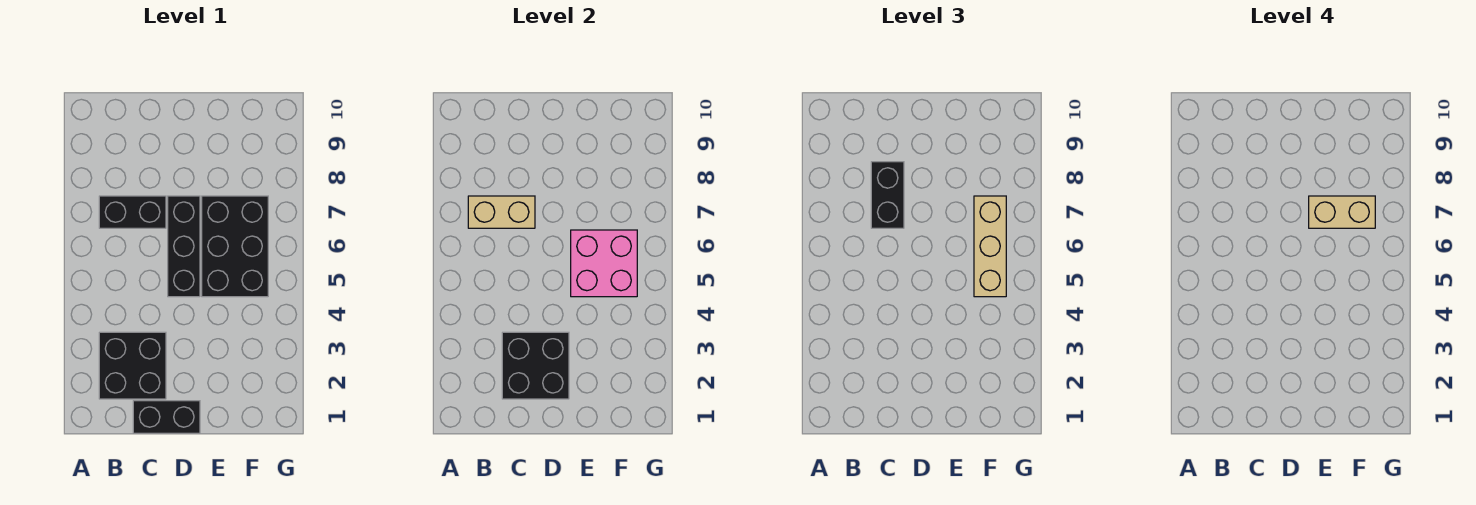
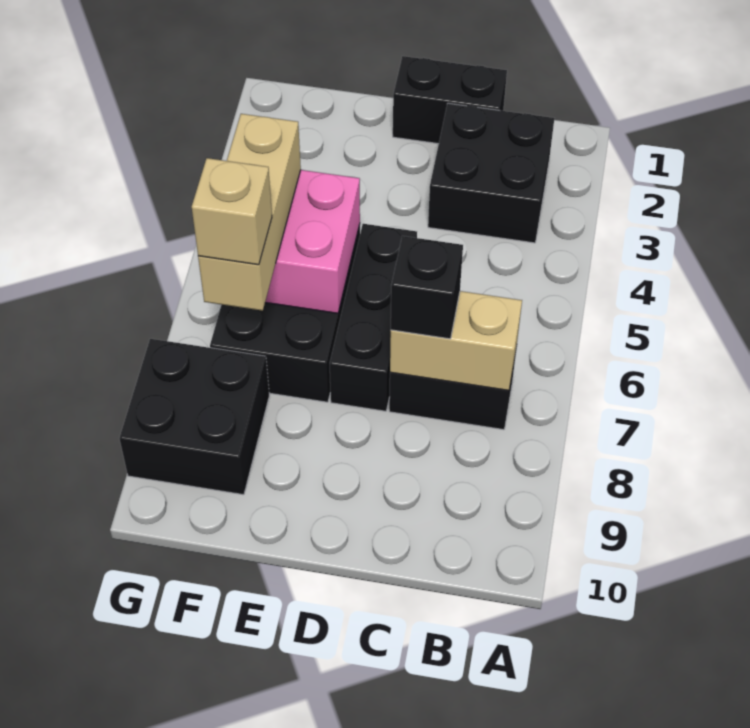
black 2x2 brick [502,332,569,399] -> black 2x2 brick moved to [119,339,269,495]
black 1x2 brick [871,162,904,228] -> black 1x1 brick [391,236,463,339]
tan 1x2 brick [1309,196,1375,228] -> tan 1x1 brick [192,158,272,265]

